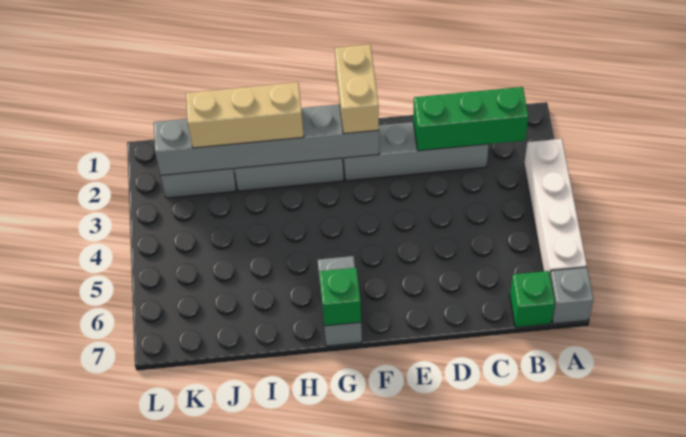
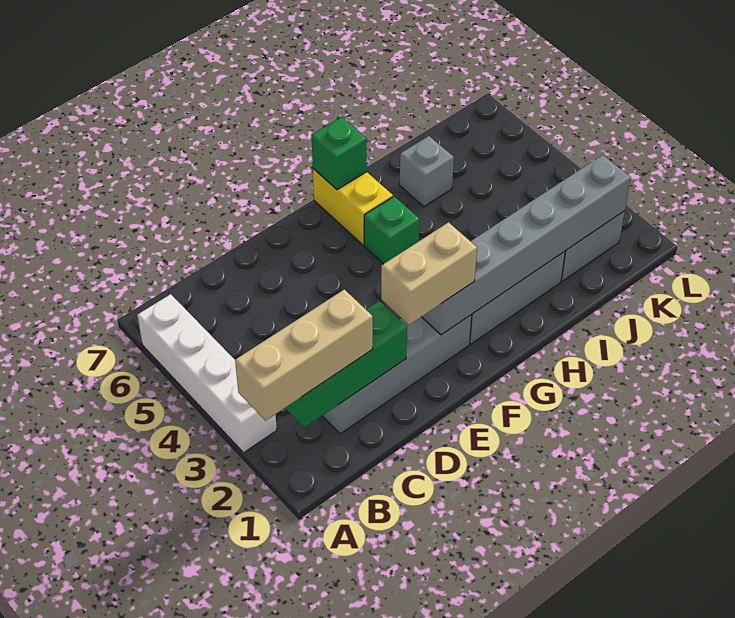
grey 1x1 brick [550,267,593,324] -> grey 1x1 brick moved to [400,136,454,207]
green 1x1 brick [510,271,555,327] -> green 1x1 brick moved to [364,196,420,264]
tan 1x2 brick [335,44,379,134] -> tan 1x2 brick turned to [381,222,477,325]
grey 1x2 brick [318,256,362,346] -> yellow 1x2 brick [313,169,393,245]
tan 1x3 brick [186,82,304,148] -> tan 1x3 brick moved to [235,289,373,421]

